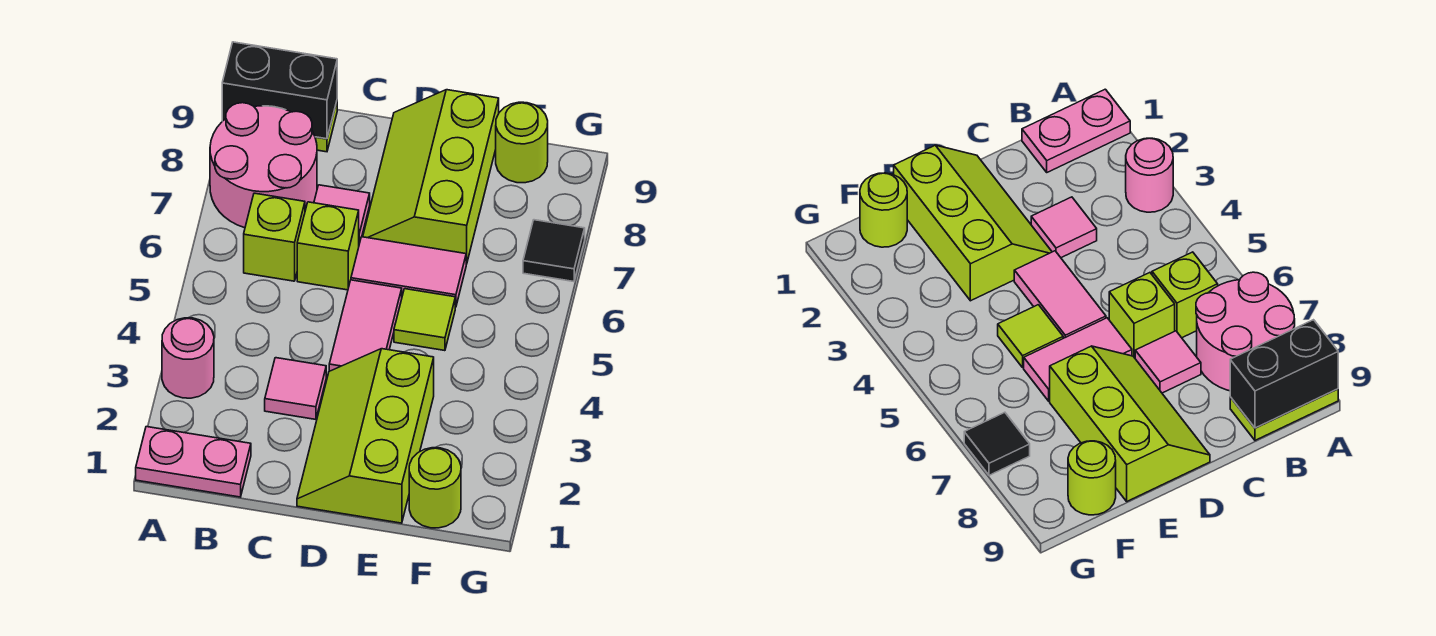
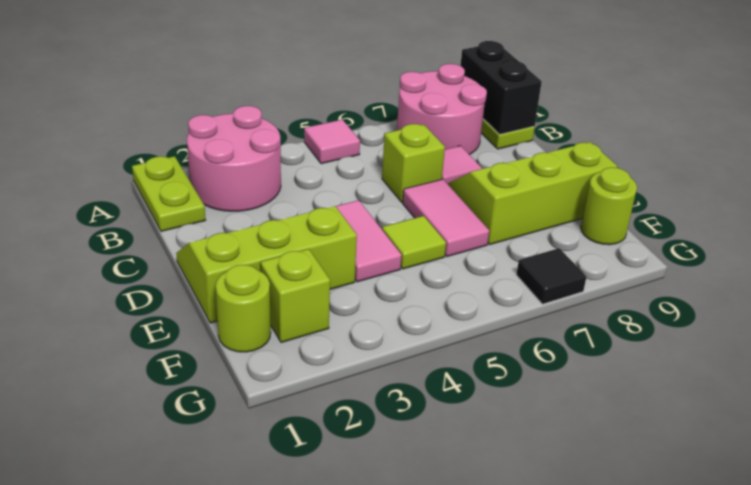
pink 1x2 plate [136,427,251,497] -> lime 1x2 plate [132,156,206,231]
pink 1x1 round brick [162,318,214,398] -> pink 2x2 round brick [187,106,281,211]
lime 1x1 brick [244,193,305,281] -> lime 1x1 brick moved to [261,249,330,343]
pink 1x1 tile [265,358,326,419] -> pink 1x1 tile moved to [304,120,360,164]
pink 1x2 tile [329,280,402,371] -> pink 1x2 tile turned to [336,200,402,282]

